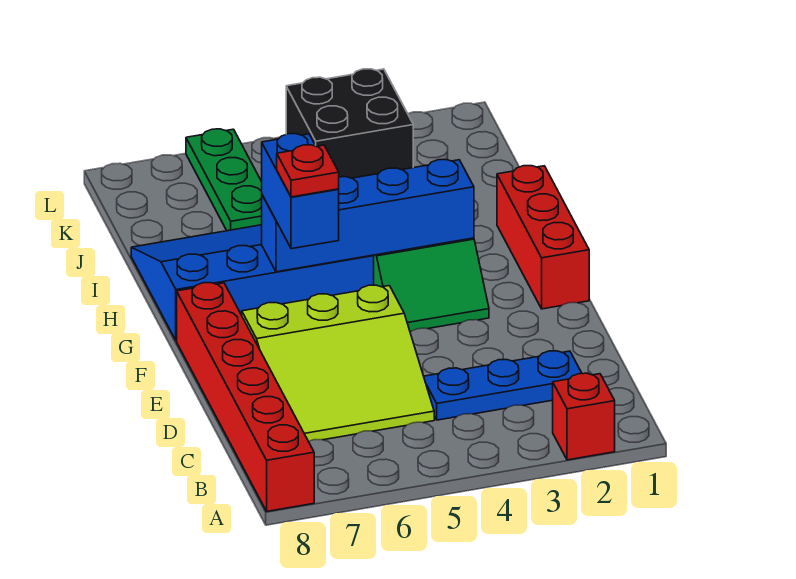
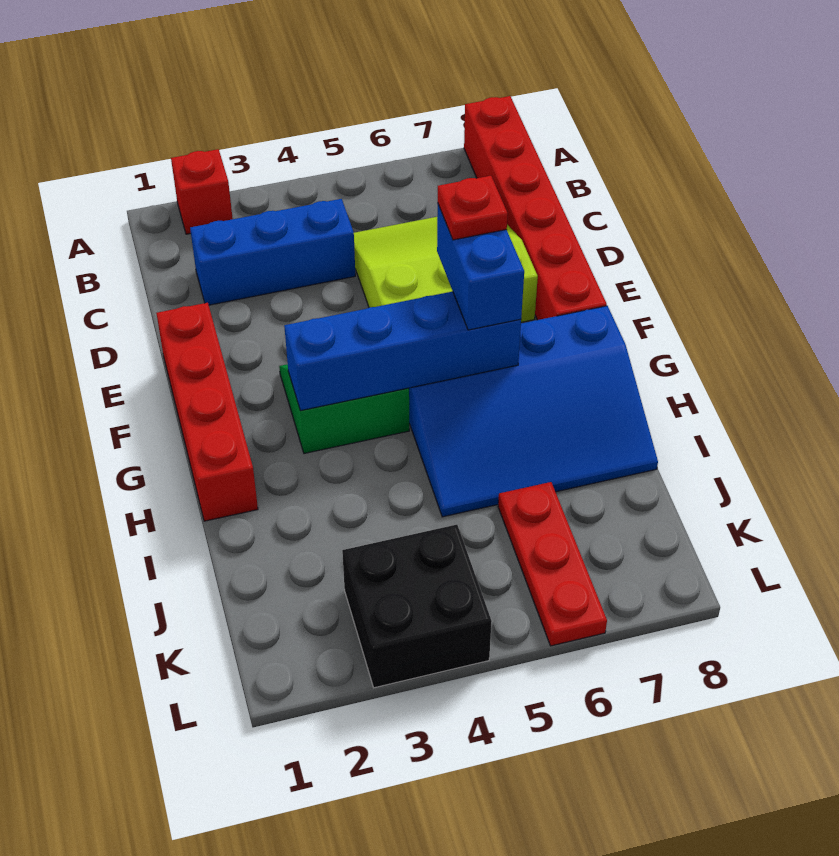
blue 1x3 plate [424,351,582,420] -> blue 1x3 brick [190,199,355,305]
red 1x3 brick [497,166,589,309] -> red 1x4 brick [156,303,258,521]
green 1x3 plate [186,129,262,231] -> red 1x3 plate [498,482,607,646]

